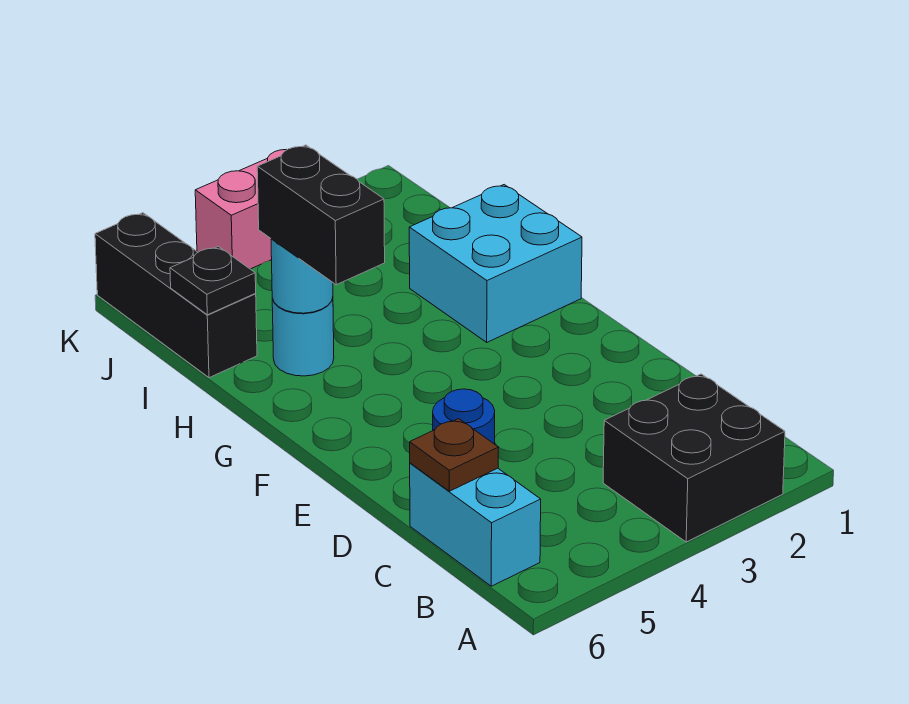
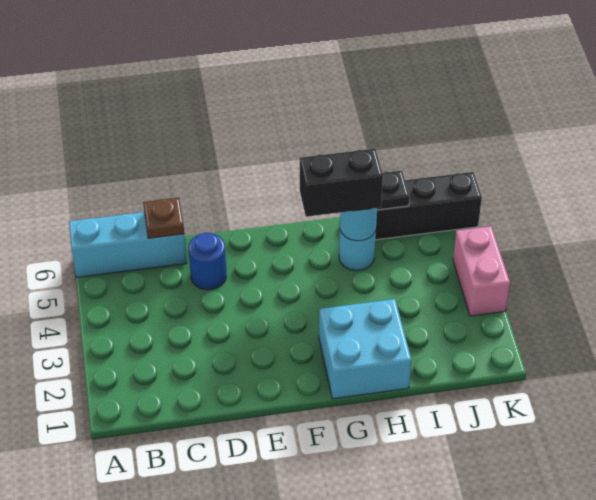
black 2x2 brick [603,374,785,542] -> none
cyan 1x2 brick [410,463,541,586] -> cyan 1x3 brick [69,212,187,278]

